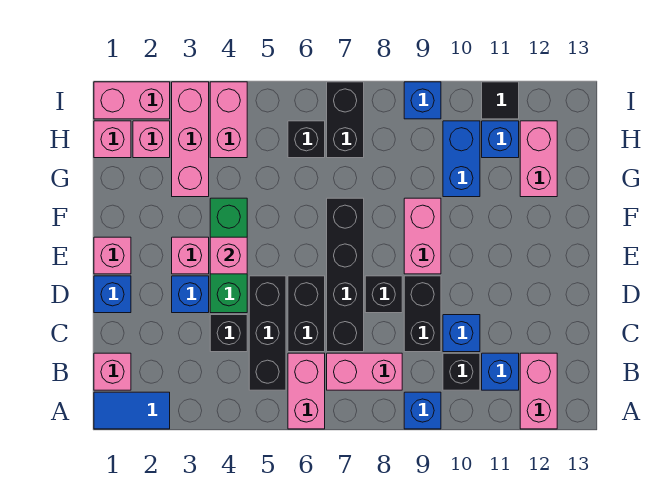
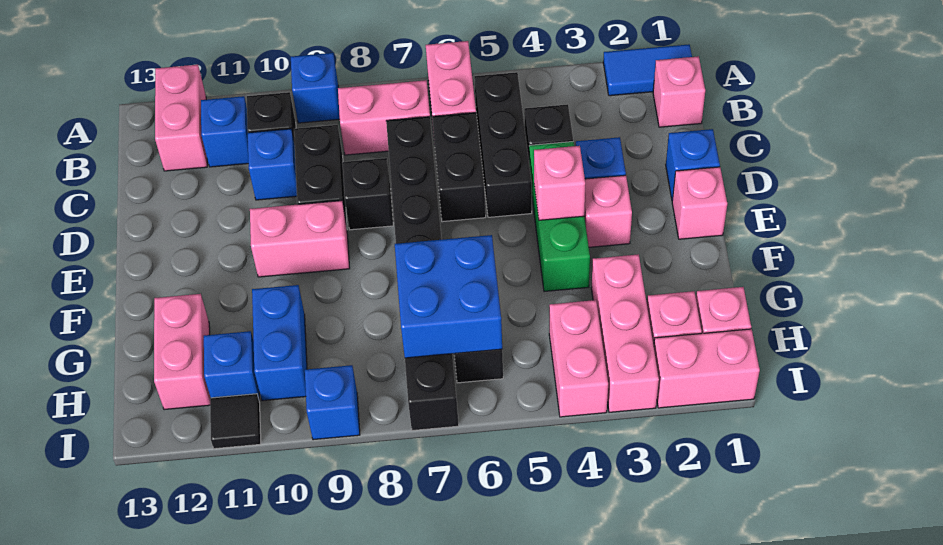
pink 1x2 brick [404,198,441,274] -> pink 1x2 brick turned to [250,201,350,277]
none -> blue 2x2 brick [395,235,502,358]

